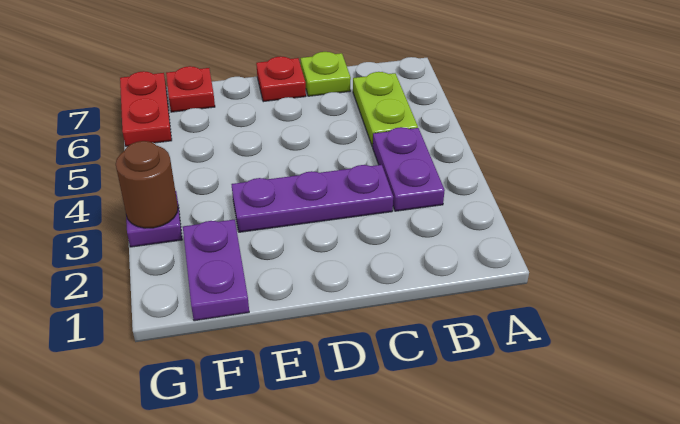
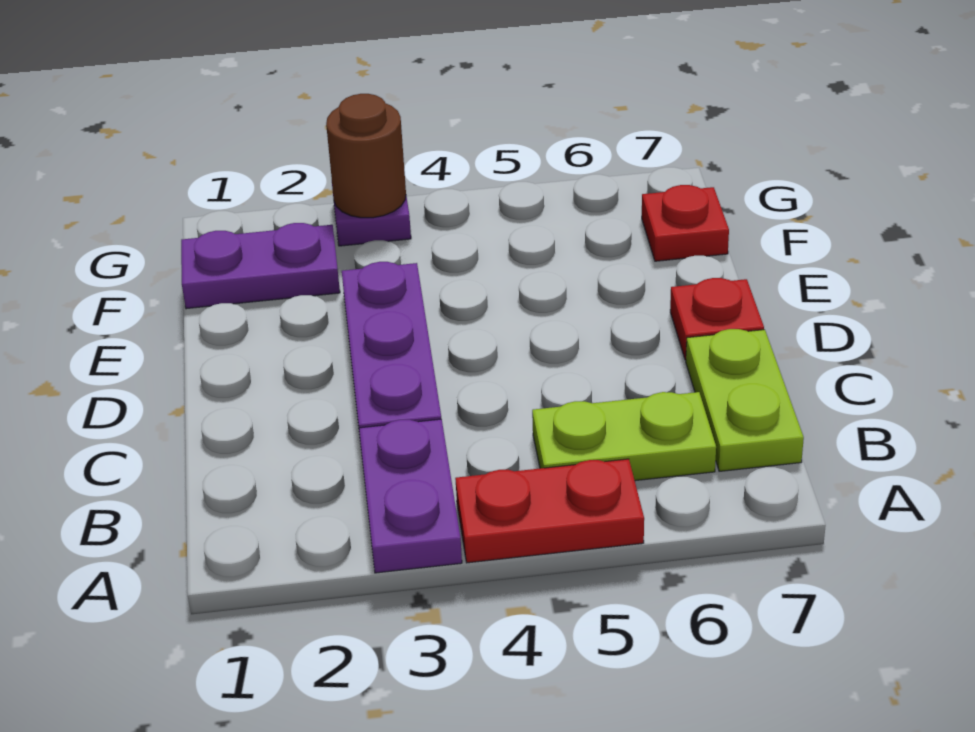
purple 1x2 plate [372,127,445,211] -> purple 1x2 plate turned to [359,419,462,573]
lime 1x1 plate [301,52,351,96] -> lime 1x2 plate [686,329,804,471]
red 1x2 plate [120,71,172,146] -> red 1x2 plate moved to [455,459,644,563]

